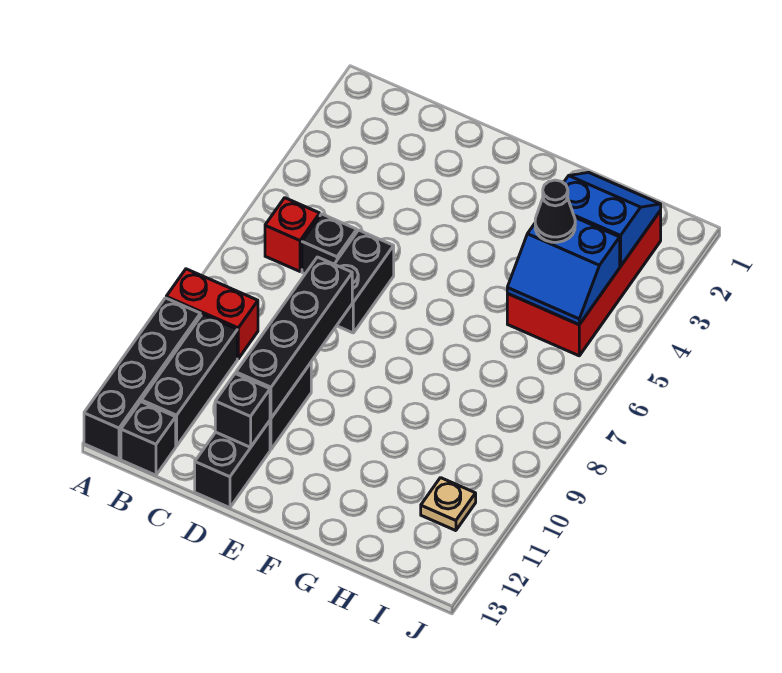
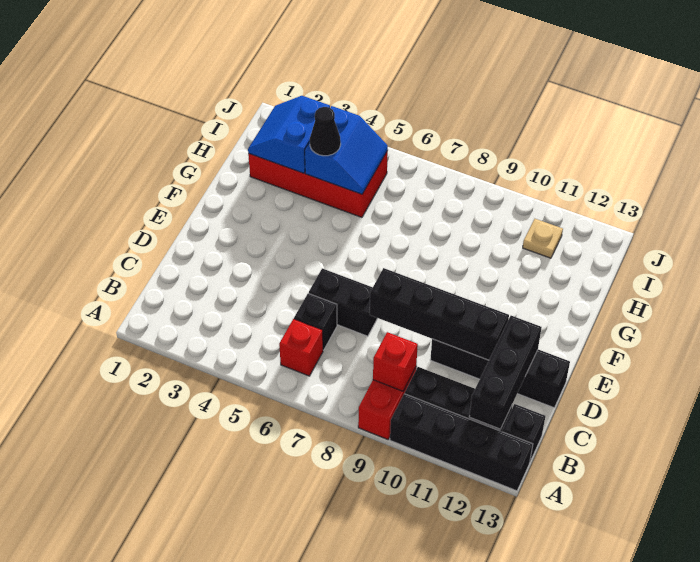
none -> red 1x1 brick [373,332,418,391]
black 1x1 brick [215,373,270,447] -> black 1x3 brick [469,316,542,429]

